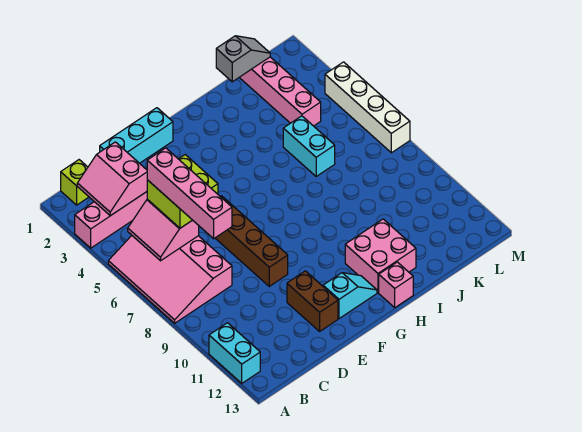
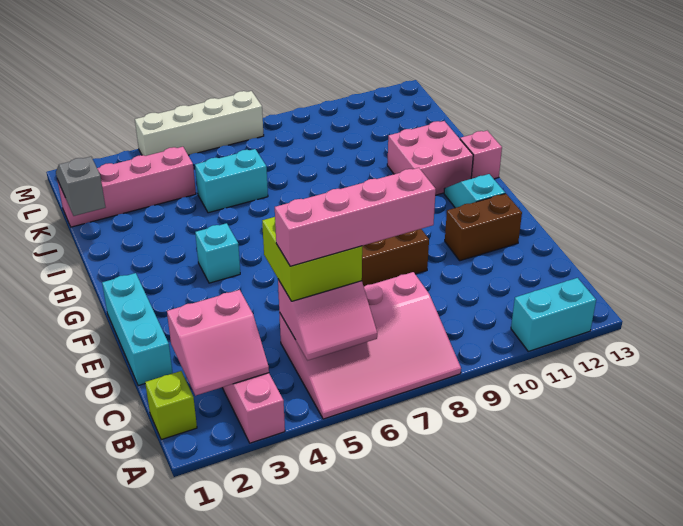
none -> cyan 1x1 brick [195,223,240,283]

